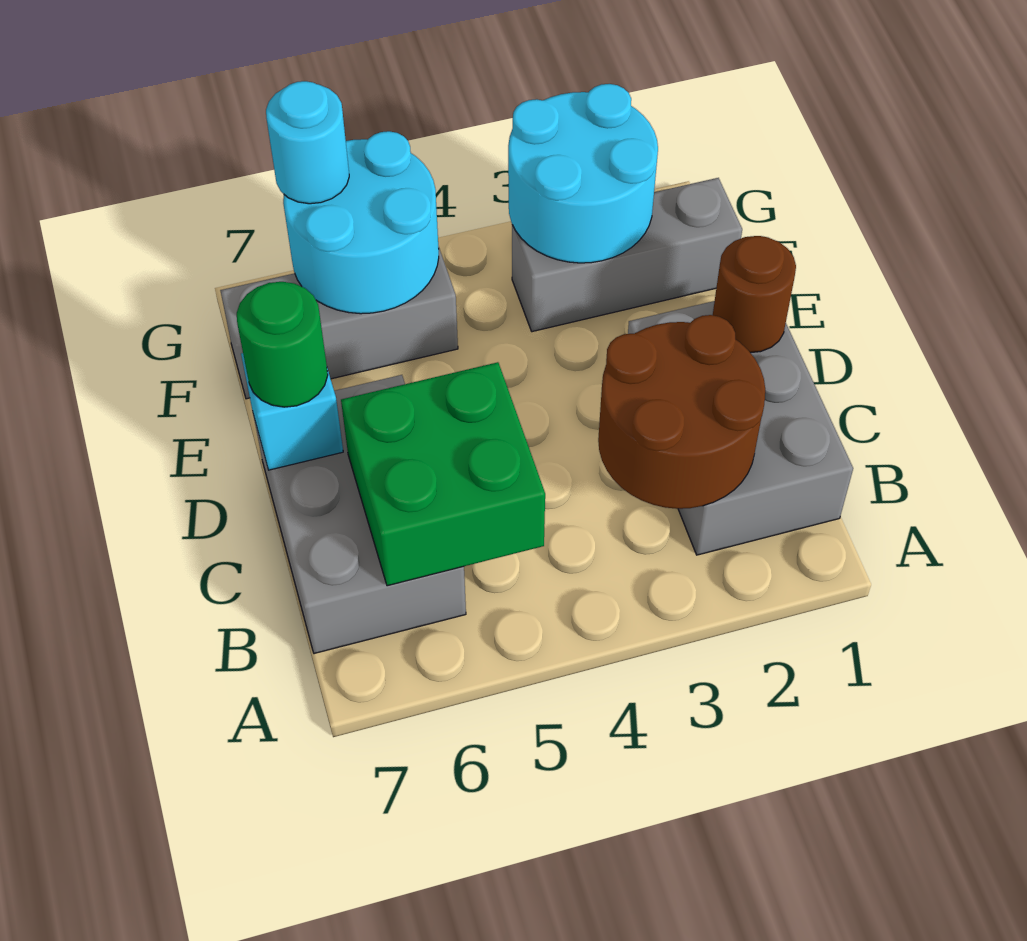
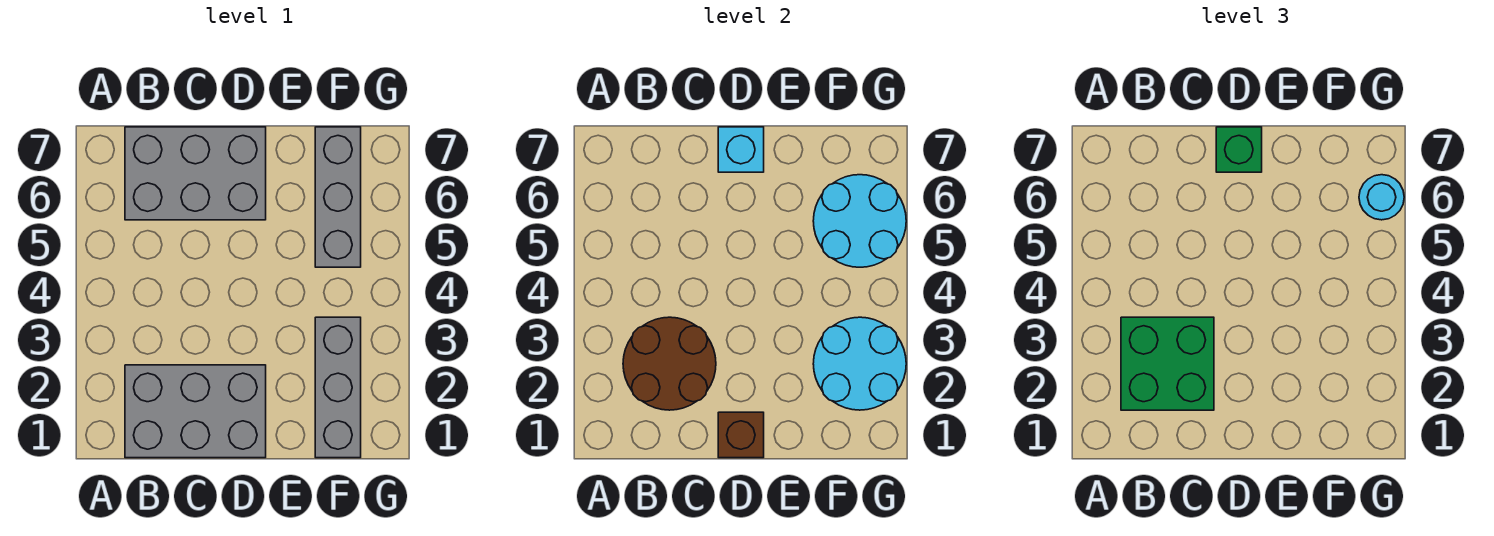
green 2x2 brick [341,362,545,586] -> green 2x2 brick moved to [1121,317,1214,410]
brown 1x1 round brick [713,236,796,353] -> brown 1x1 brick [718,412,764,458]
green 1x1 round brick [237,282,328,407] -> green 1x1 brick [1216,127,1262,172]

